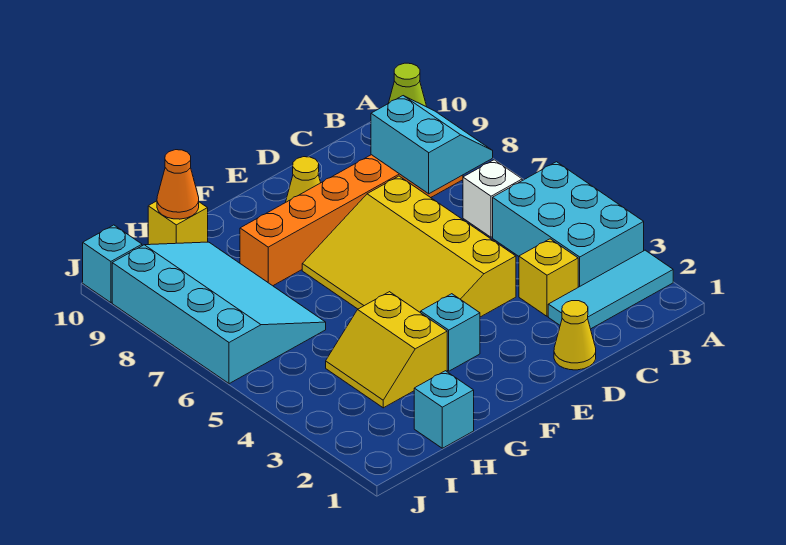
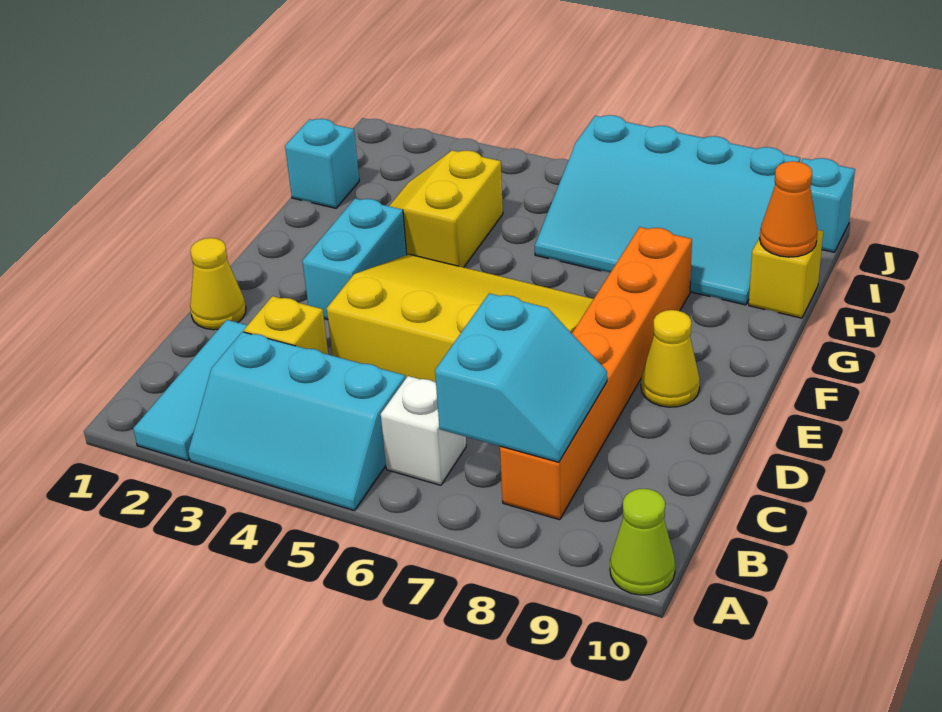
cyan 2x3 brick [493,162,644,287] -> cyan 2x3 slope [188,332,405,511]
cyan 2x2 slope [371,96,493,194] -> cyan 2x2 slope turned to [435,293,607,462]
cyan 1x1 brick [421,294,480,371] -> cyan 1x2 brick [302,199,407,319]
yellow 2x2 slope [326,292,447,408] -> yellow 2x2 slope turned to [389,150,503,267]

